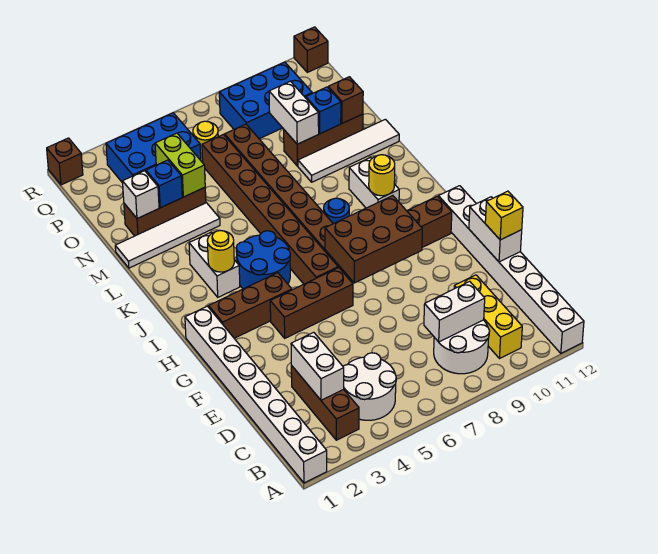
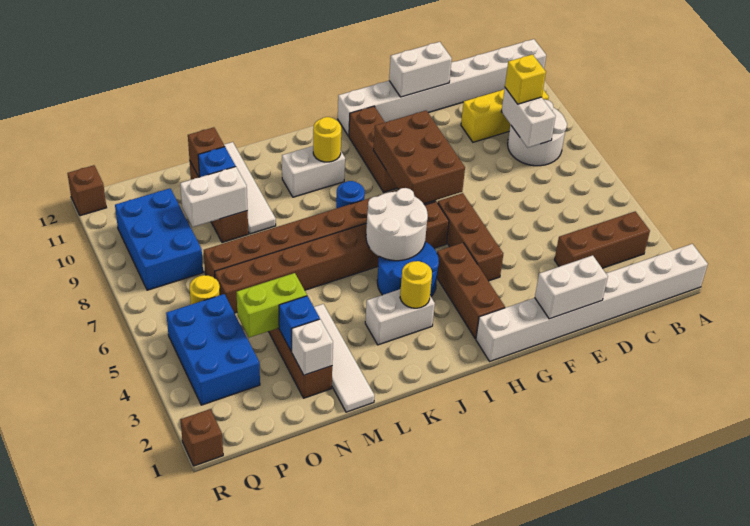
white 2x2 round brick [343,353,396,420] -> white 2x2 round brick moved to [366,188,428,261]
white 1x2 brick [291,332,344,400] -> white 1x2 brick moved to [535,255,608,319]
yellow 1x1 brick [485,191,523,240] -> yellow 1x1 brick moved to [505,54,546,104]

